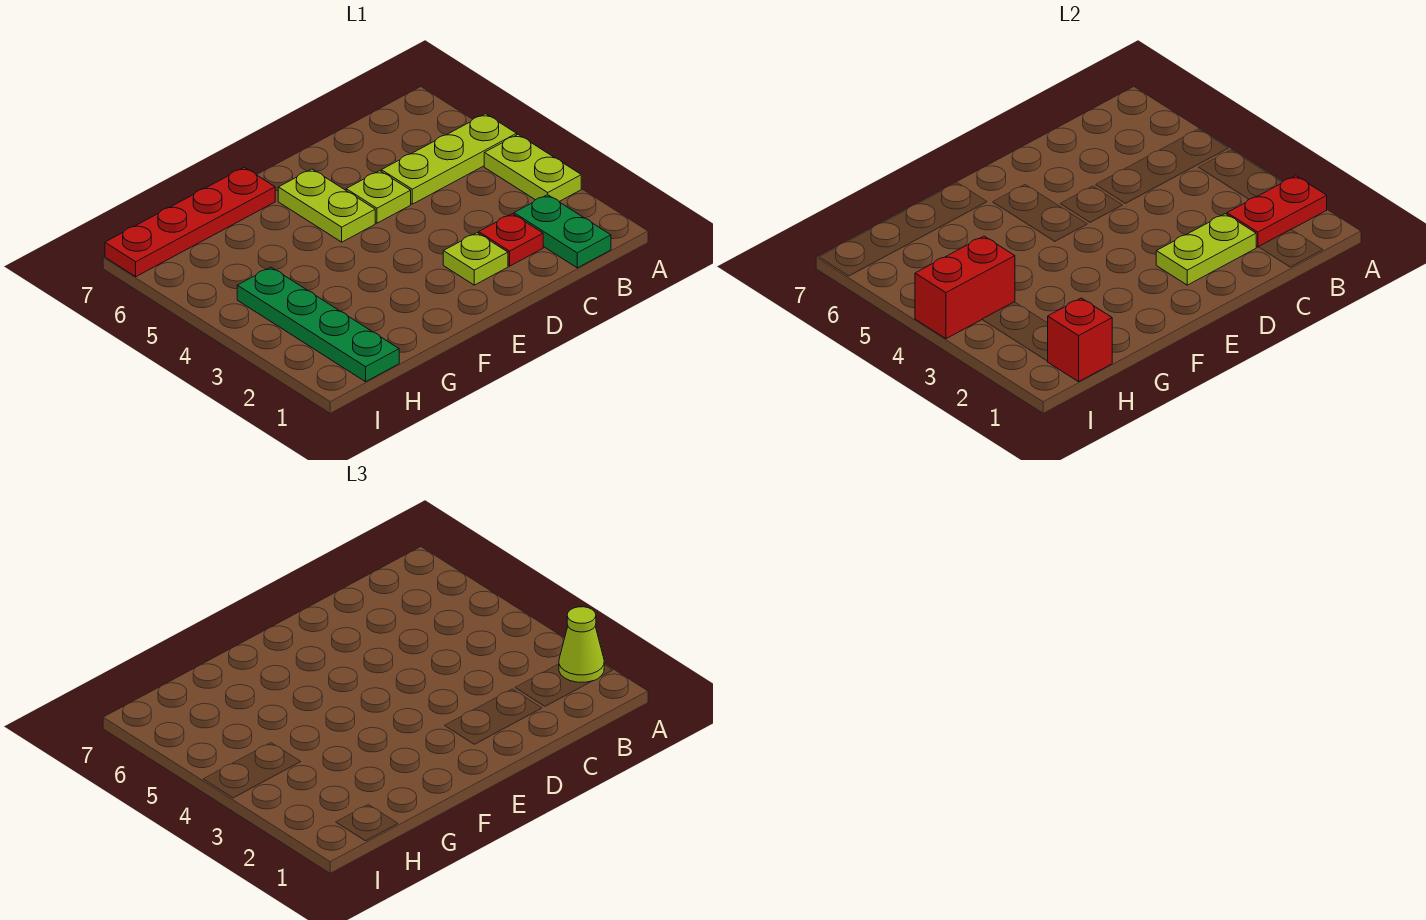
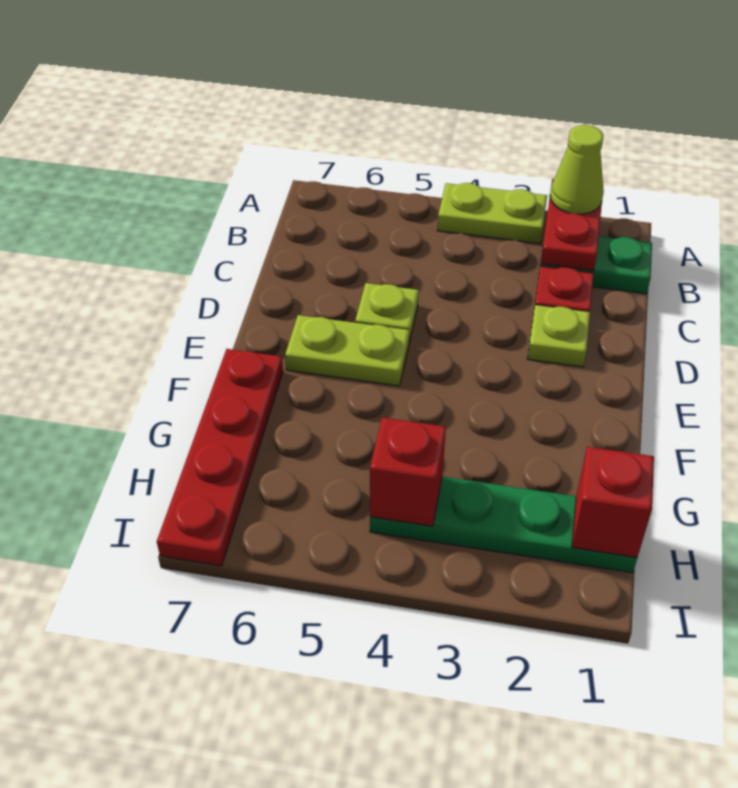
lime 1x3 plate [381,114,517,204] -> none
lime 1x2 plate [1156,214,1256,285] -> none
red 1x2 brick [915,236,1015,339] -> red 1x1 brick [370,418,446,526]

